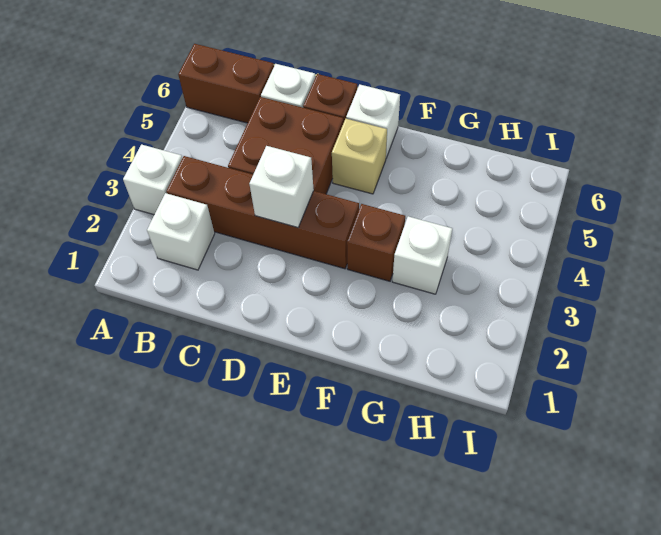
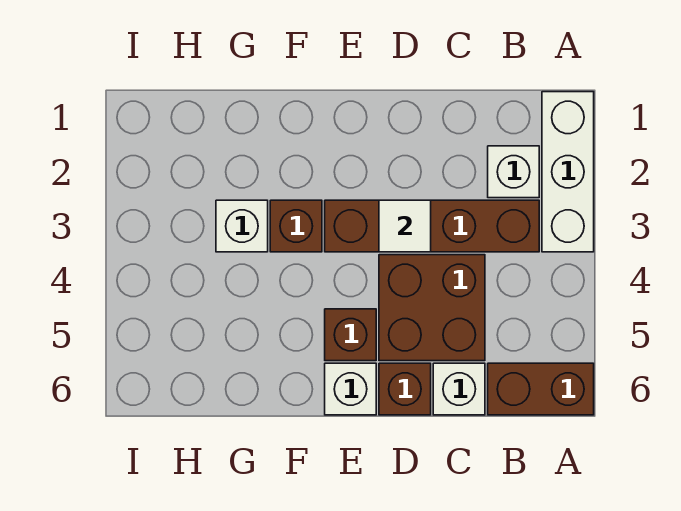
white 1x1 brick [123,145,182,215] -> white 1x3 brick [542,92,594,252]
white 1x1 brick [249,146,314,228] -> white 1x1 tile [379,200,431,252]
tan 1x1 brick [332,119,387,194] -> brown 1x1 brick [325,309,376,361]

